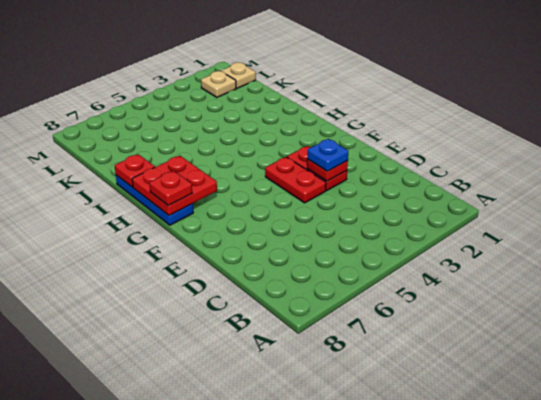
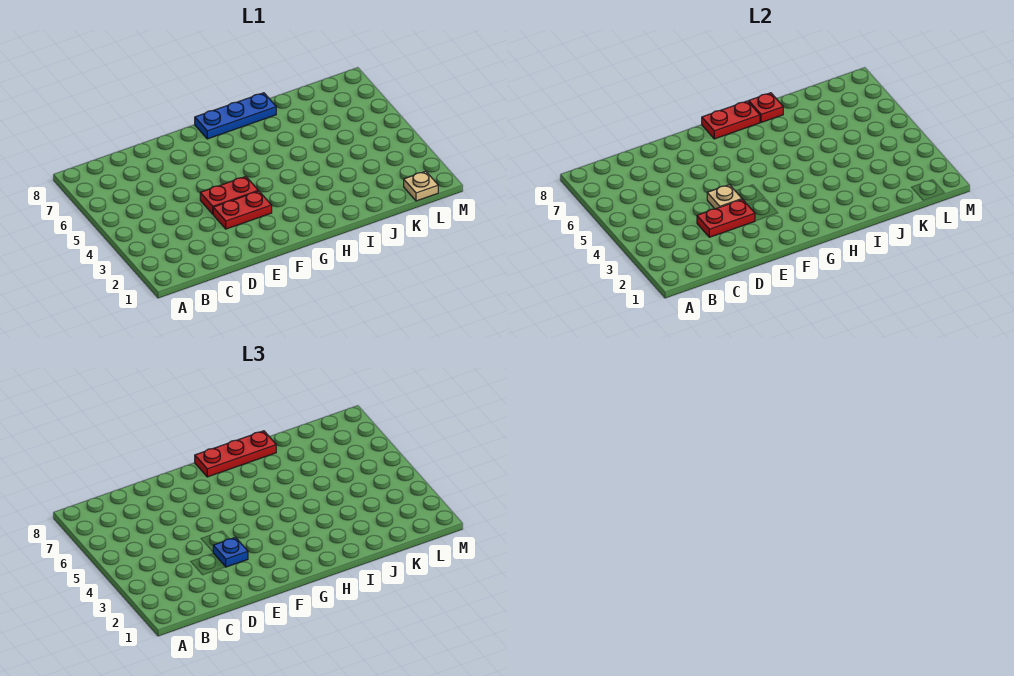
red 1x1 plate [307,159,348,181] -> red 1x2 plate [697,199,755,237]
red 2x2 plate [132,156,217,216] -> red 1x2 plate [702,101,760,139]
red 1x1 plate [149,171,192,205] -> red 1x3 plate [195,431,276,477]
tan 1x1 plate [201,71,236,97] -> tan 1x1 plate moved to [707,185,742,209]

